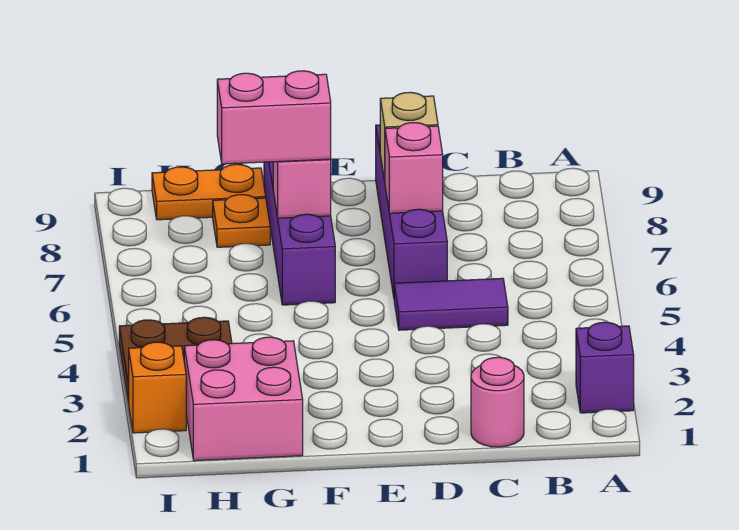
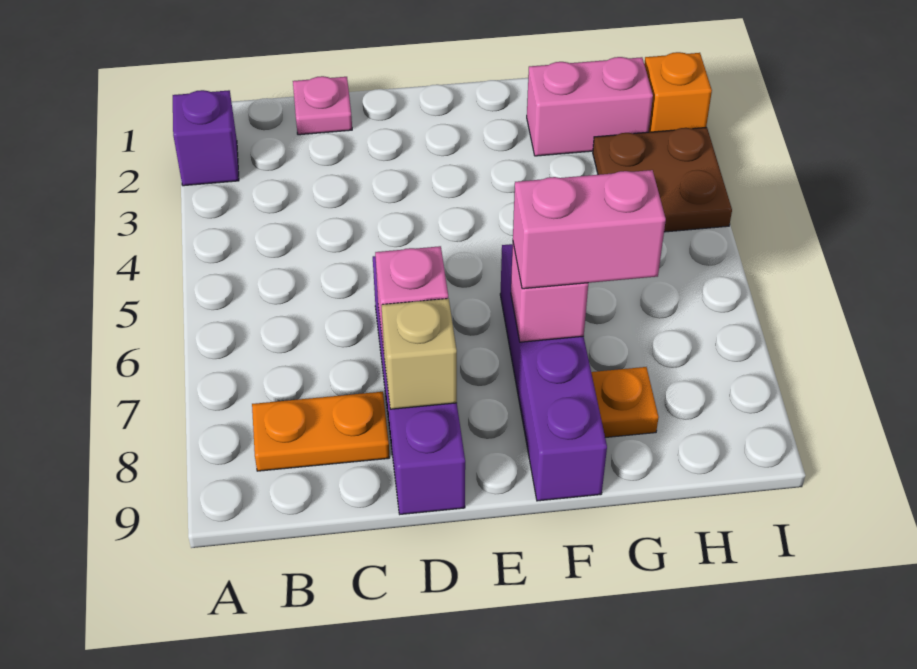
pink 1x1 round brick [471,357,524,447] -> pink 1x1 plate [293,76,352,135]
purple 1x2 tile [394,278,508,330] -> none
pink 2x2 brick [184,337,303,461] -> pink 1x2 brick [527,57,653,156]
orange 1x2 plate [152,164,266,220] -> orange 1x2 plate moved to [252,392,390,471]

